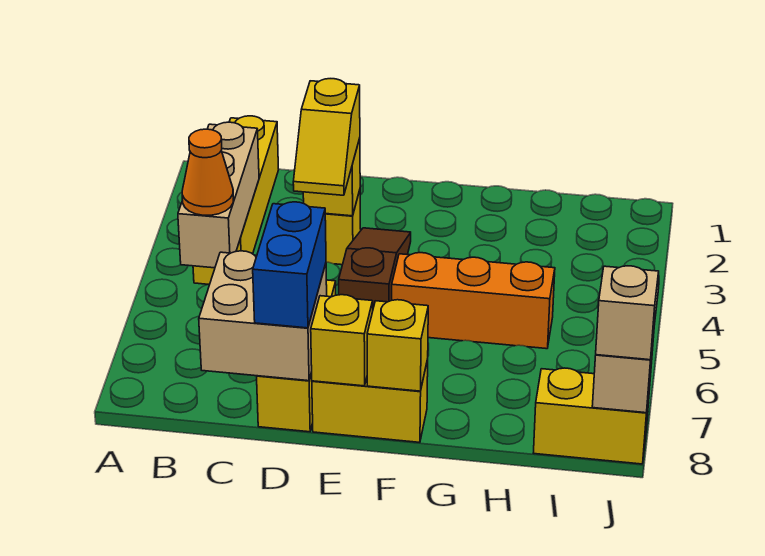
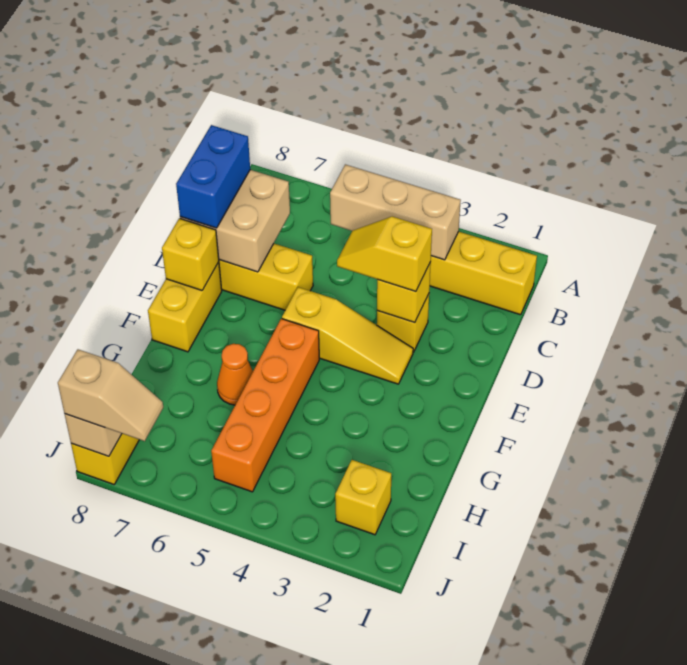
orange 1x1 cone [182,129,234,215] -> orange 1x1 cone moved to [217,344,253,405]
blue 1x2 brick [253,202,326,328] -> blue 1x2 brick turned to [176,125,250,228]
brown 1x3 slope [339,228,411,308] -> yellow 1x3 slope [282,287,413,384]
orange 1x3 brick [392,253,555,349] -> orange 1x4 brick [211,319,319,492]
yellow 1x1 brick [367,300,428,391] -> yellow 1x1 brick moved to [335,460,391,535]

